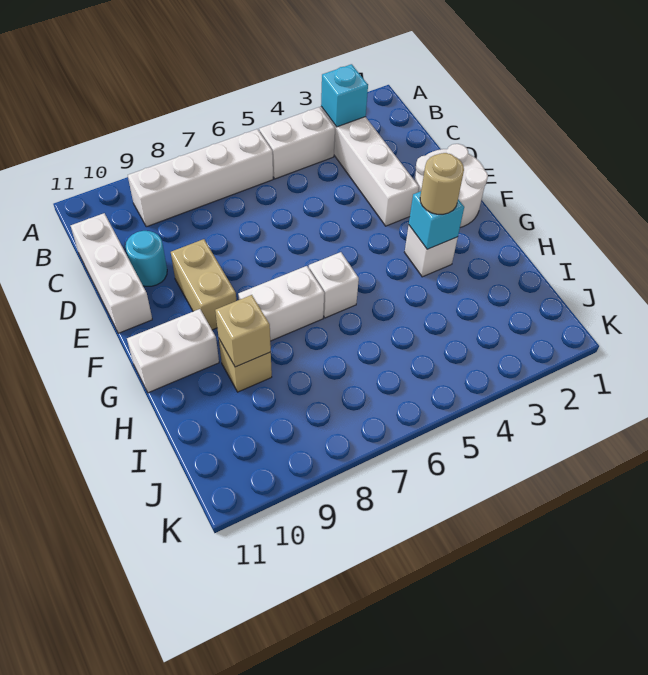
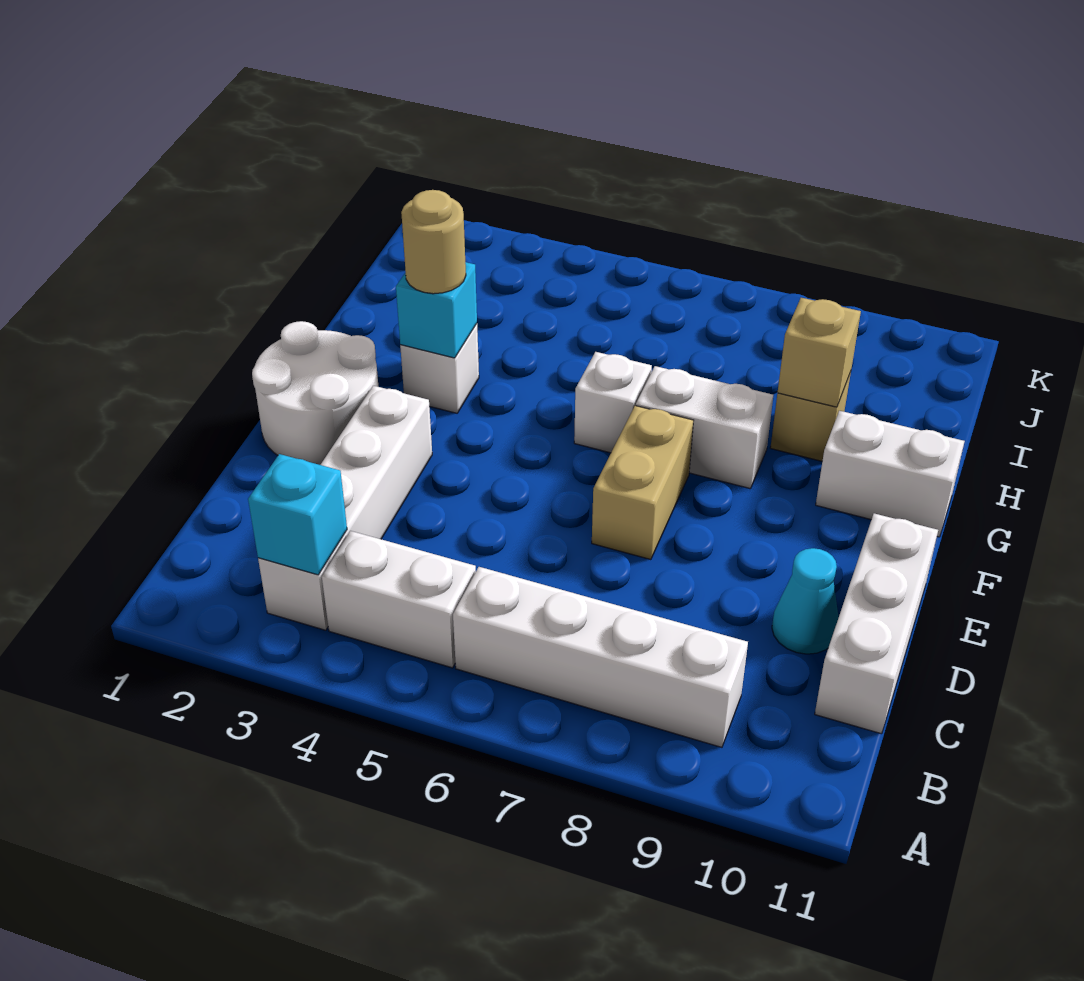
cyan 1x1 round brick [126,231,167,286] -> cyan 1x1 cone [772,548,839,654]
tan 1x2 brick [171,239,236,330] -> tan 1x2 brick moved to [592,406,694,560]

